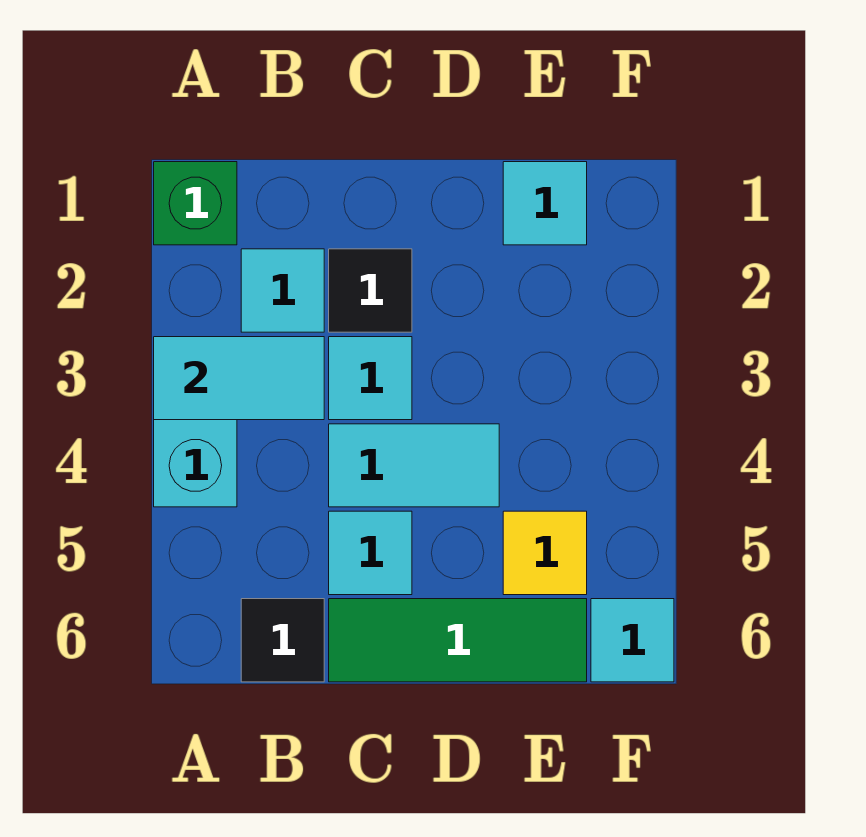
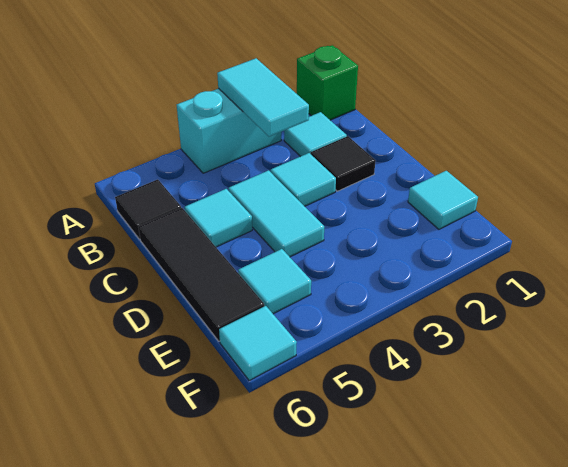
green 1x3 tile [329,599,587,682] -> black 1x3 tile [138,208,264,341]
yellow 1x1 tile [503,511,587,595] -> cyan 1x1 tile [238,249,311,314]

